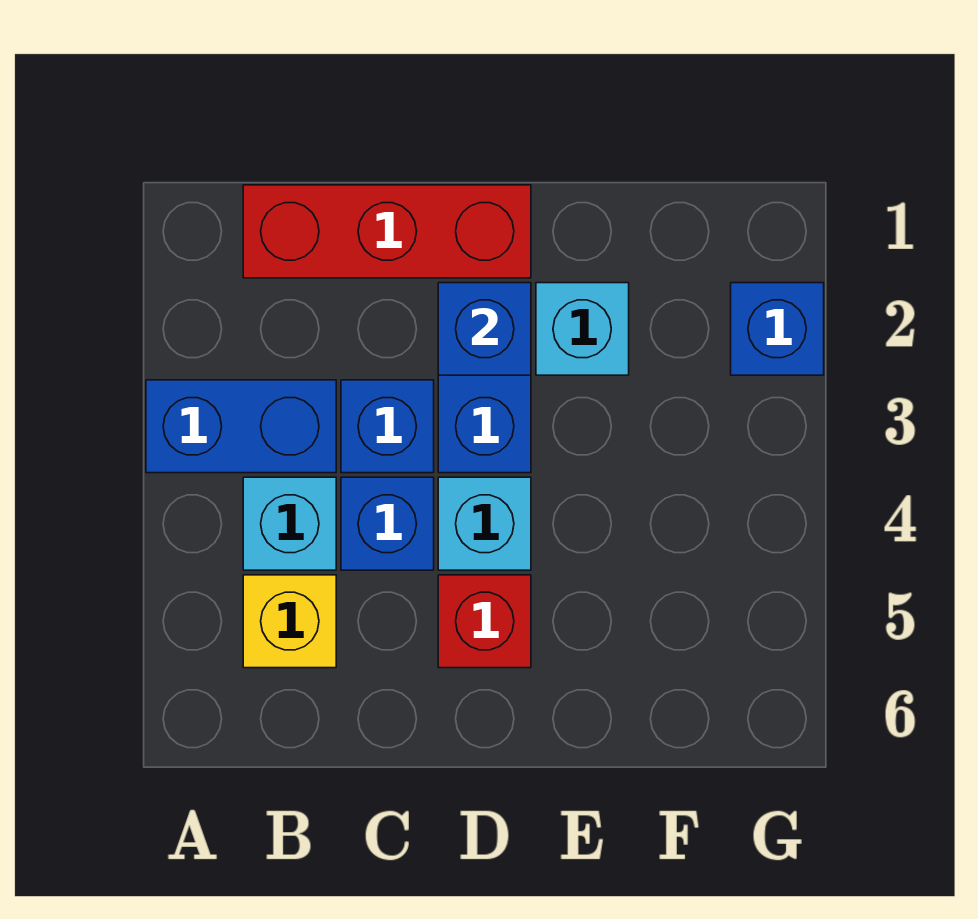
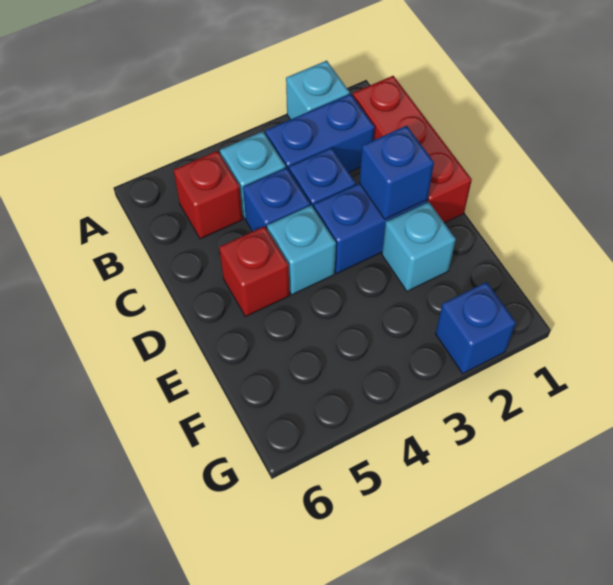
none -> cyan 1x1 brick [286,61,350,119]
blue 1x2 brick [146,380,336,473] -> blue 1x2 brick turned to [265,94,375,172]
yellow 1x1 brick [243,575,336,668] -> red 1x1 brick [174,151,243,239]

